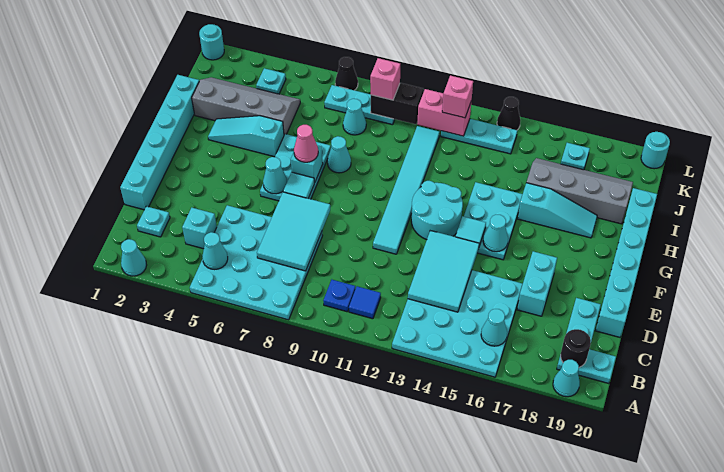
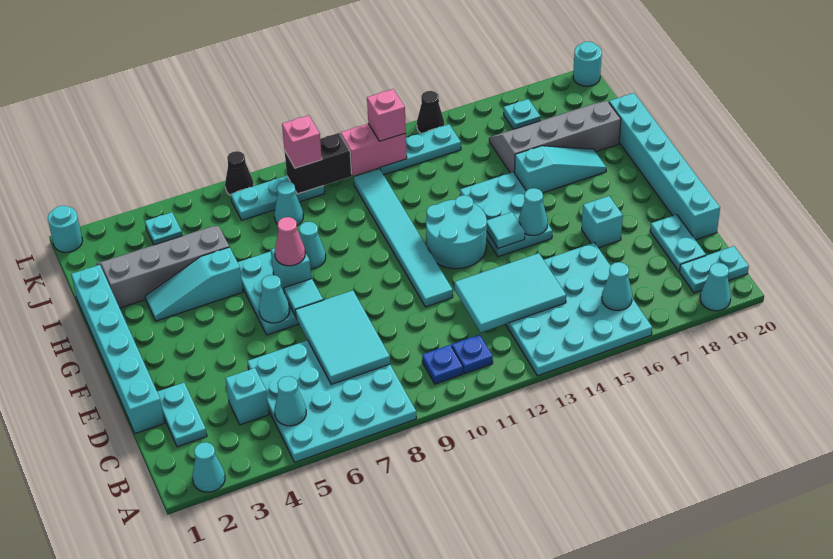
blue 1x1 tile [349,286,381,319] -> blue 1x1 plate [452,335,493,374]
black 1x1 round brick [561,329,591,367] -> none
cyan 1x1 plate [137,206,170,237] -> cyan 1x2 plate [157,383,207,447]
cyan 2x3 tile [408,231,479,312] -> cyan 2x3 tile turned to [455,253,566,332]
cyan 1x2 brick [517,251,557,316] -> cyan 1x1 brick [582,196,623,248]

